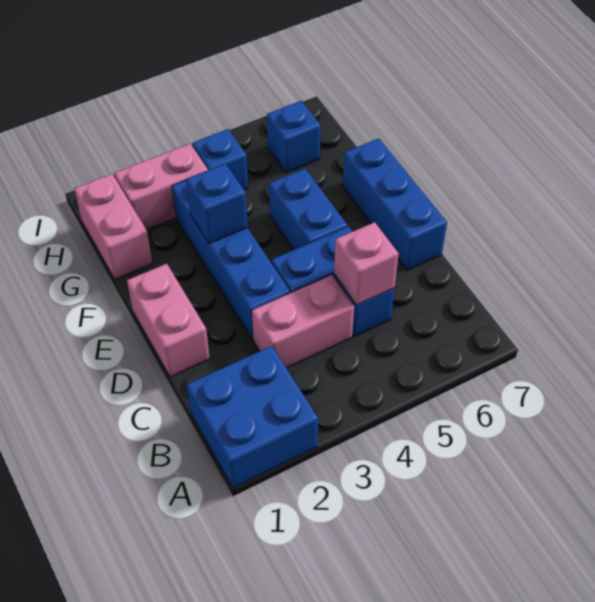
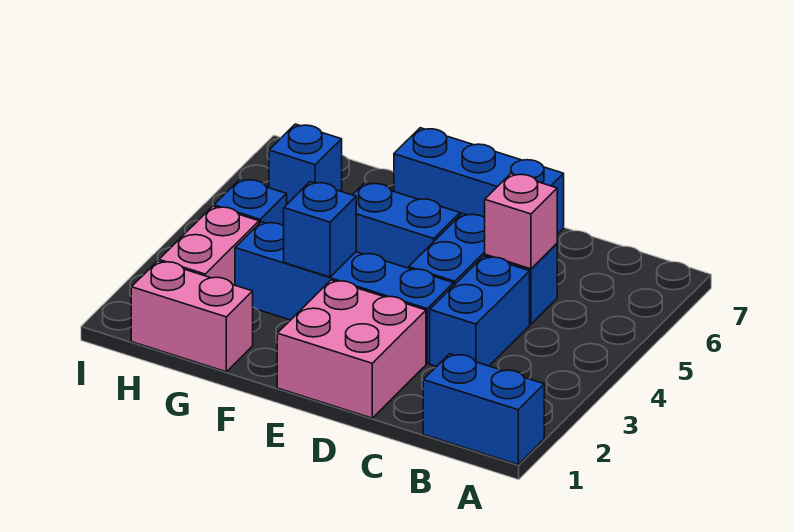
blue 2x2 brick [187,346,318,488] -> blue 1x2 brick [423,354,544,465]
pink 1x2 brick [252,275,354,368] -> blue 1x2 brick [430,256,530,367]
pink 1x2 brick [127,264,210,377] -> pink 2x2 brick [277,280,426,418]

